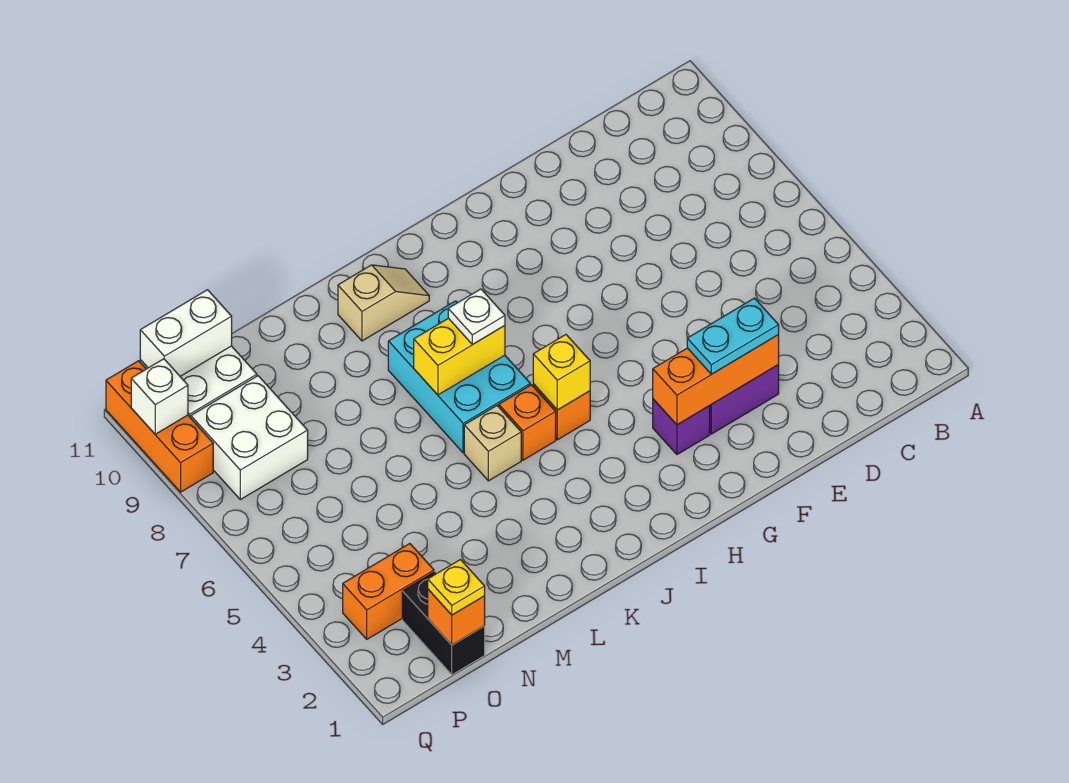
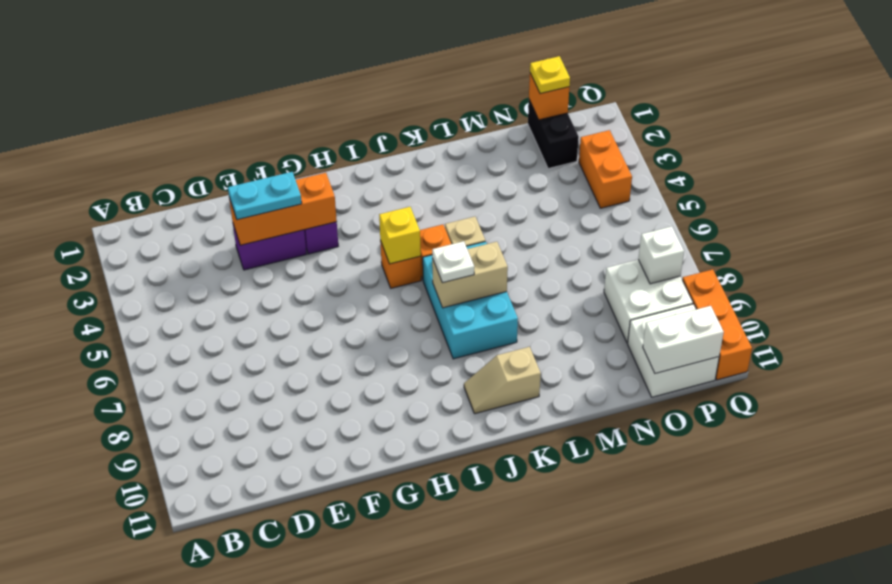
yellow 1x2 brick [414,318,505,395] -> tan 1x2 brick [432,242,508,308]
orange 1x2 brick [343,544,434,639] -> orange 1x2 brick turned to [579,130,632,208]
white 1x1 brick [131,359,188,434] -> white 1x1 brick moved to [638,226,684,284]

